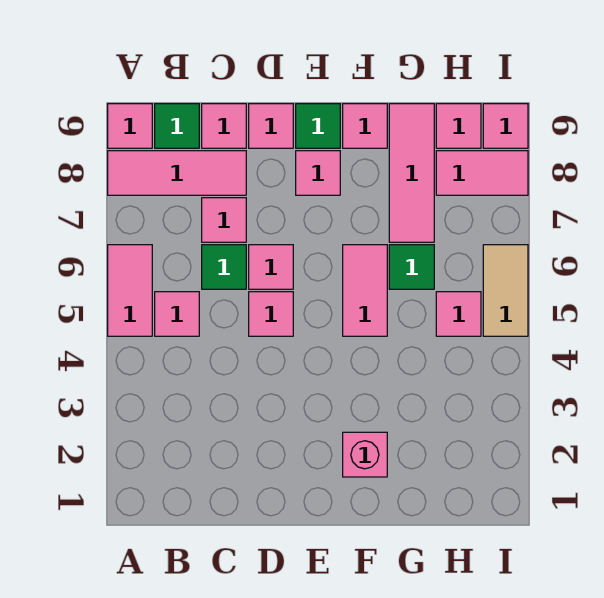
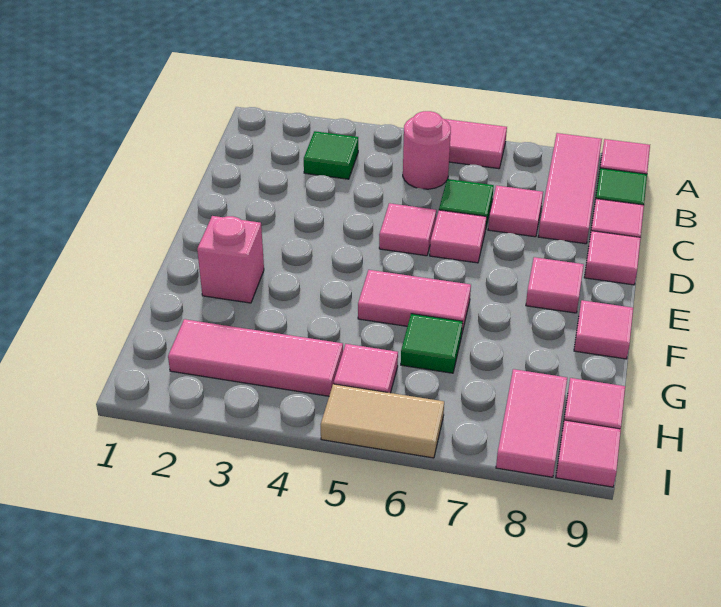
pink 1x1 tile [155,292,199,336] -> pink 1x1 round brick [403,111,451,189]
green 1x1 tile [296,104,340,148] -> green 1x1 tile moved to [304,131,358,179]
pink 1x3 tile [389,104,434,242] -> pink 1x3 tile moved to [168,319,343,396]

